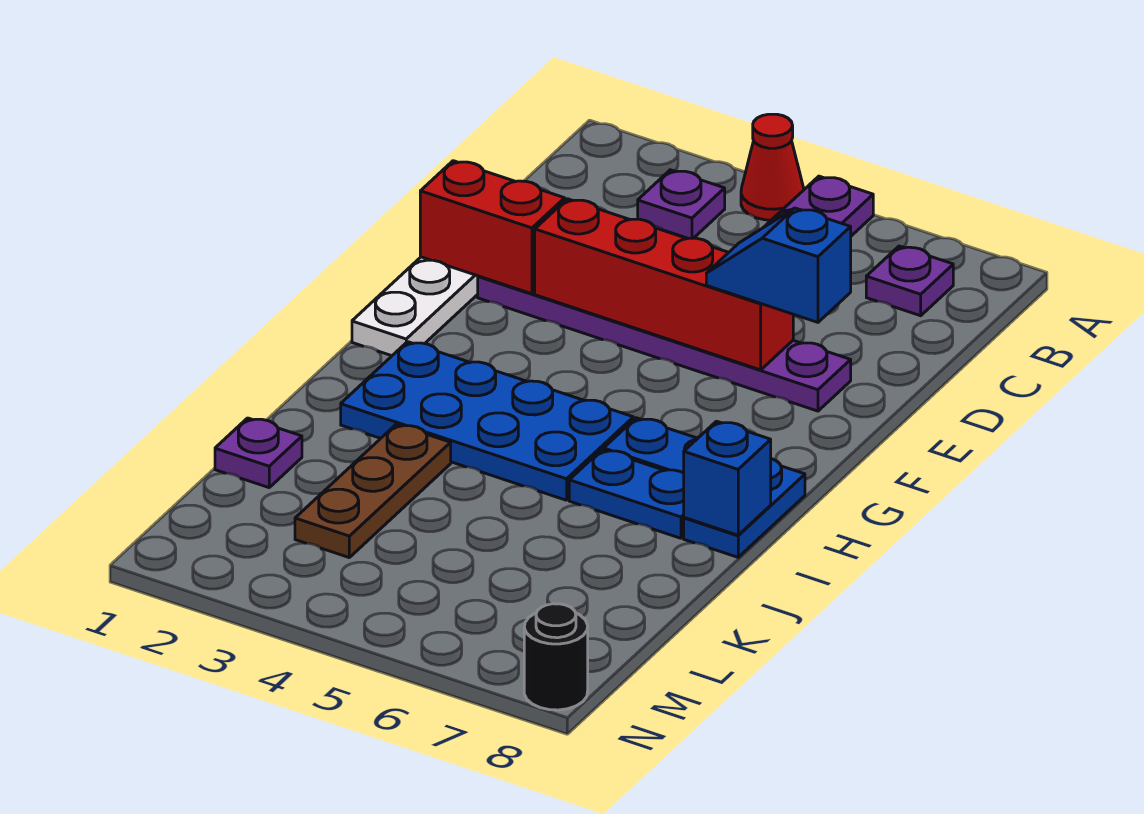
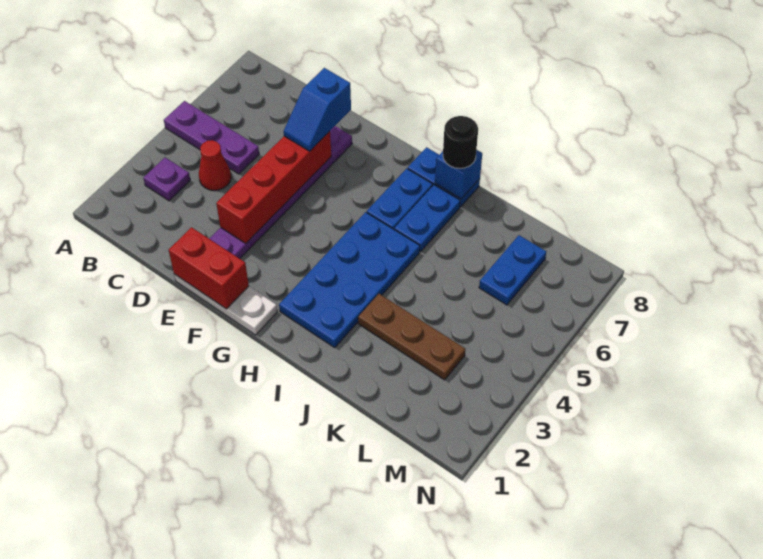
red 1x1 cone [741,114,804,220] -> red 1x1 cone moved to [199,140,231,190]
purple 1x1 plate [866,246,953,316] -> none
red 1x2 brick [420,161,565,294] -> red 1x2 brick turned to [169,227,249,309]
purple 1x1 plate [215,418,302,488] -> none
none -> blue 1x2 plate [479,235,546,305]
black 1x1 round brick [524,604,588,710] -> black 1x1 round brick moved to [443,116,478,169]

